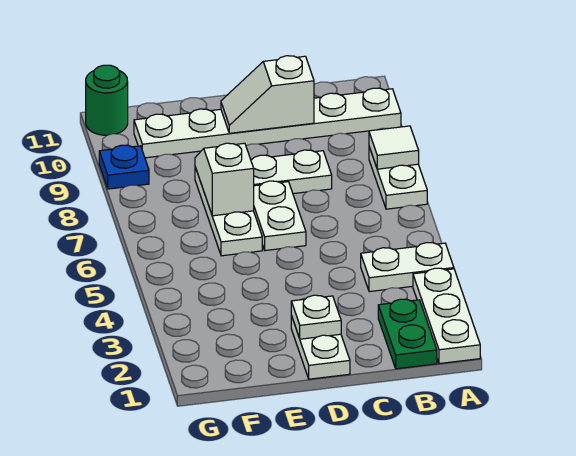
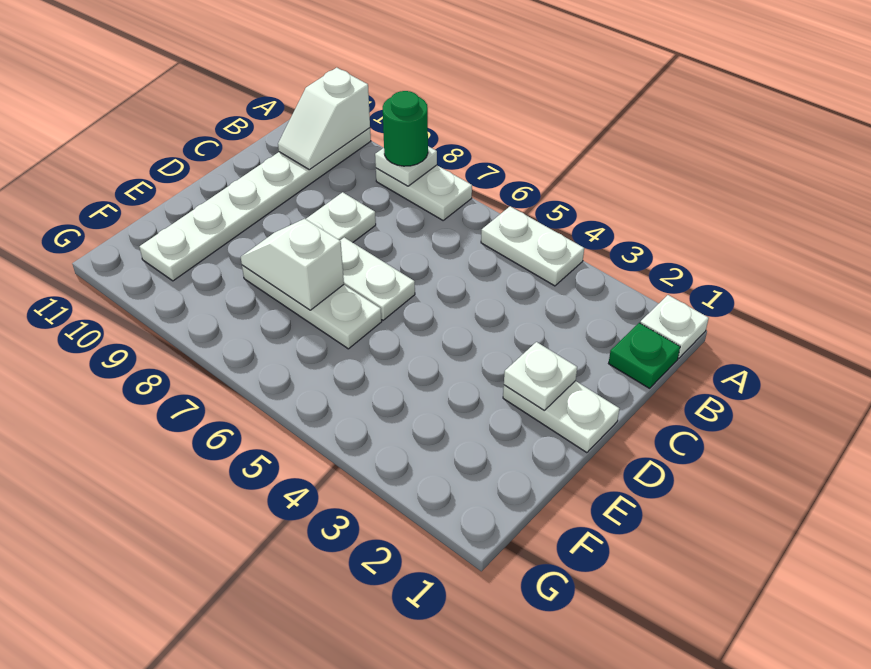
white 1x3 plate [413,268,480,364] -> white 1x1 plate [640,295,709,358]
white 1x2 plate [361,243,454,292] -> white 1x2 plate turned to [481,206,584,286]
white 1x1 tile [369,126,419,169] -> white 1x1 plate [375,146,437,186]
green 1x2 plate [378,299,437,369] -> green 1x1 plate [609,323,680,388]
white 1x2 slope [221,56,314,133] -> white 1x2 slope moved to [278,68,370,170]
blue 1x1 plate [99,145,149,189] -> none
green 1x1 round brick [86,65,128,135] -> green 1x1 round brick moved to [383,91,428,166]

